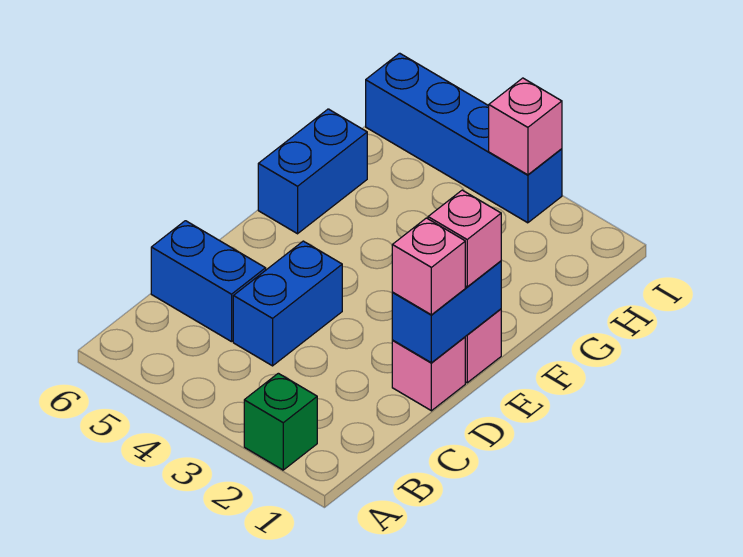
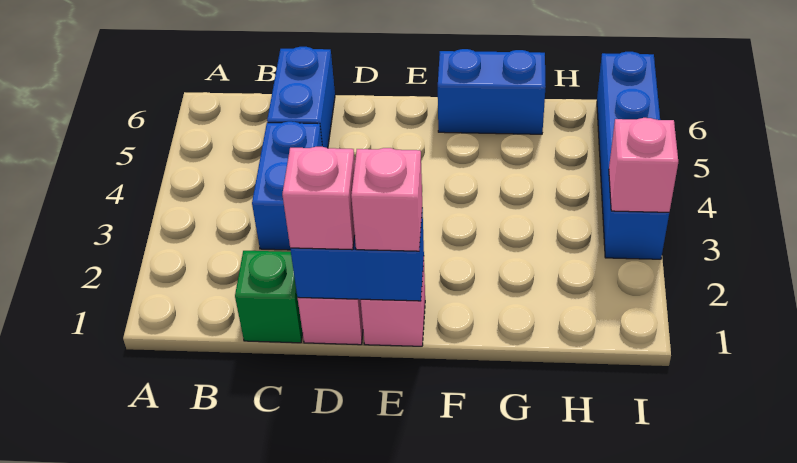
green 1x1 brick [244,373,317,470] -> green 1x1 brick moved to [235,251,303,343]
blue 1x2 brick [233,241,342,366] -> blue 1x2 brick turned to [252,121,322,250]

